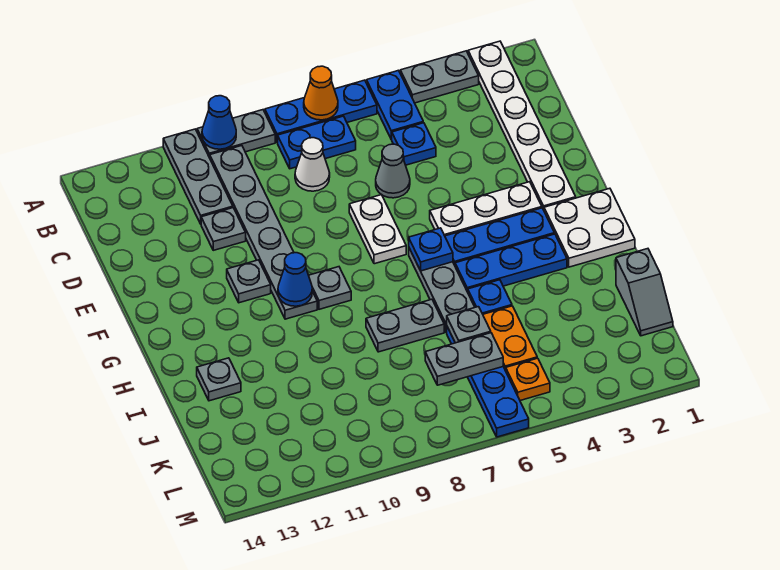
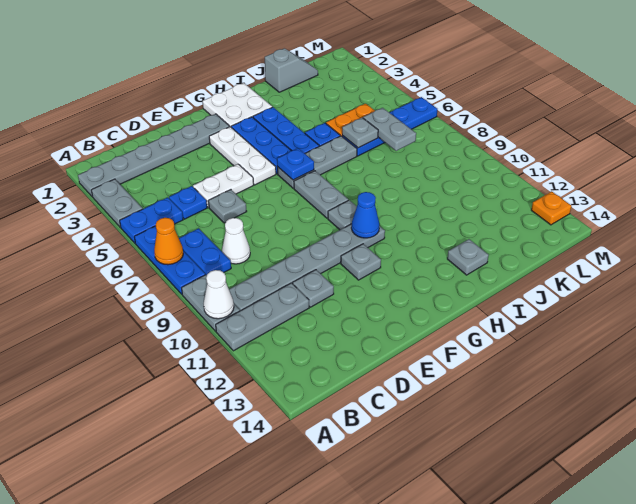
white 1x6 plate [468,41,576,210] -> grey 1x6 plate [78,114,230,197]
blue 1x1 cone [202,96,236,149] -> white 1x1 cone [204,270,234,319]
grey 1x1 cone [376,144,410,198] -> grey 1x1 plate [208,190,247,223]
white 1x2 plate [349,195,406,264] -> white 1x2 plate moved to [193,164,254,207]
grey 1x2 plate [366,299,444,352] -> grey 1x2 plate moved to [294,171,348,218]
orange 1x1 plate [506,358,550,401] -> orange 1x1 plate moved to [531,191,571,225]

